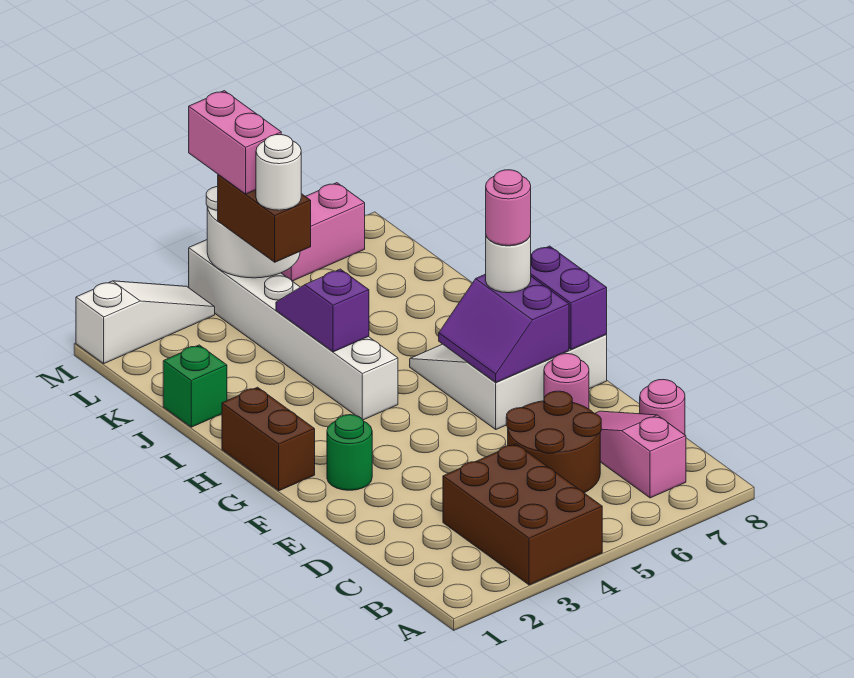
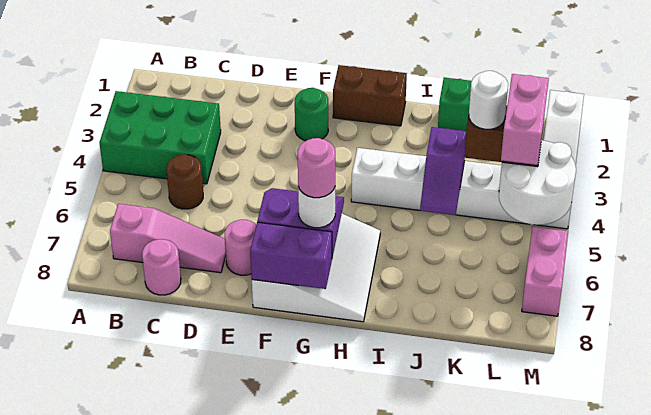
brown 2x3 brick [443,444,602,585] -> green 2x3 brick [100,91,221,184]
brown 2x2 round brick [506,391,601,493] -> brown 1x1 round brick [166,154,203,209]
purple 1x2 slope [276,269,369,352] -> purple 1x2 slope turned to [420,127,466,215]
pink 1x2 brick [189,91,281,194] -> pink 1x2 brick turned to [501,74,549,165]

